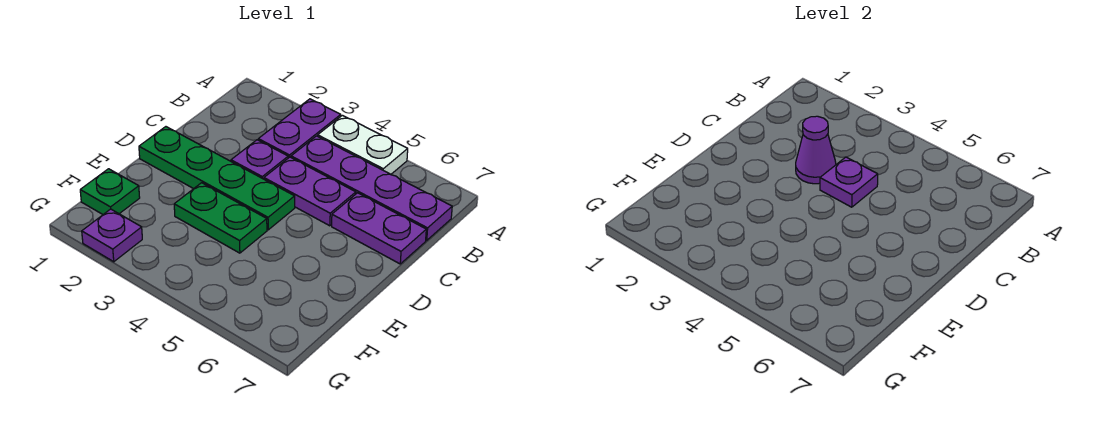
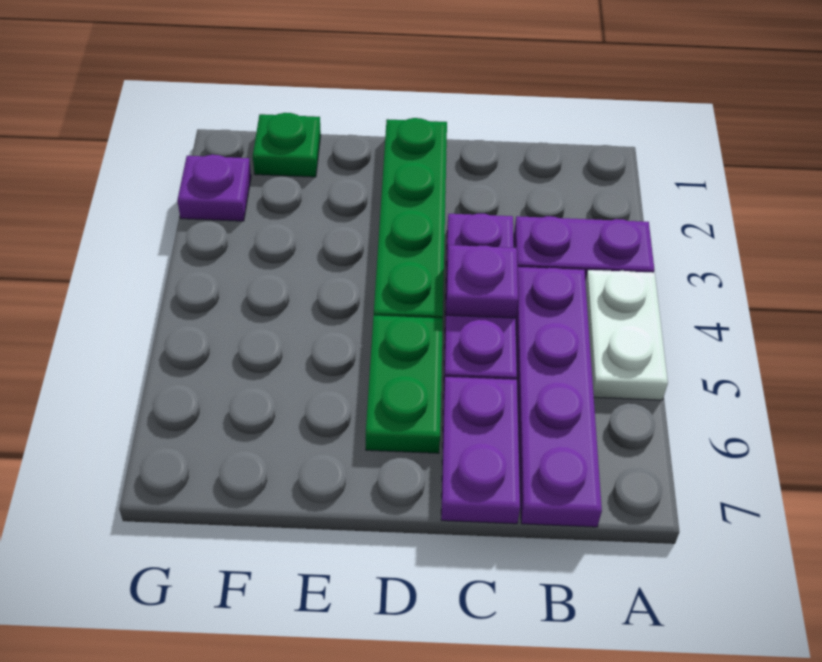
purple 1x1 cone [796,116,836,184] -> none
green 1x2 plate [174,183,267,253] -> green 1x2 plate moved to [366,316,443,453]

